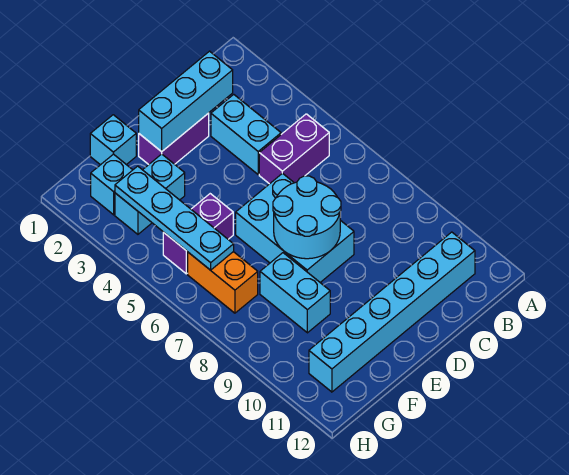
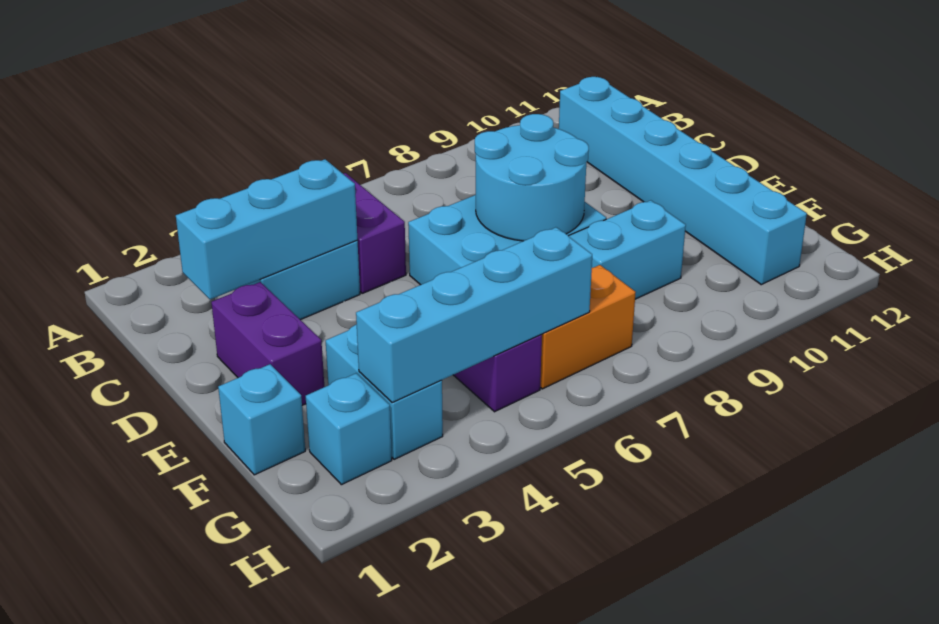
cyan 1x3 brick [139,51,233,152] -> cyan 1x3 brick turned to [176,159,357,300]
cyan 1x4 plate [115,166,234,270] -> cyan 1x4 brick [356,227,592,403]

